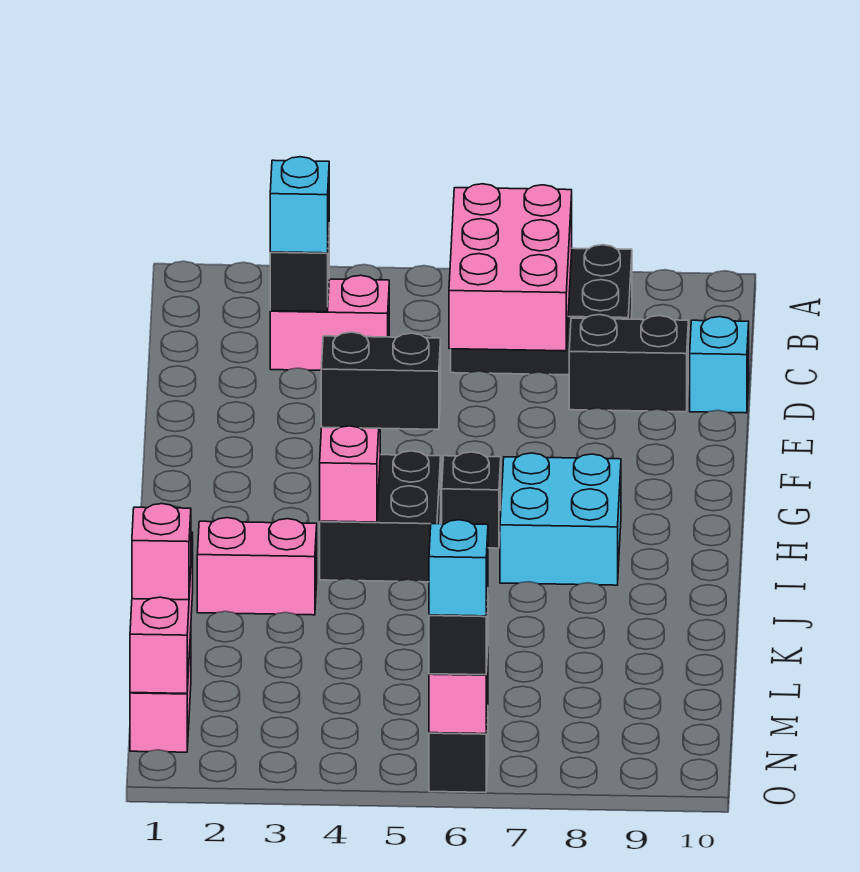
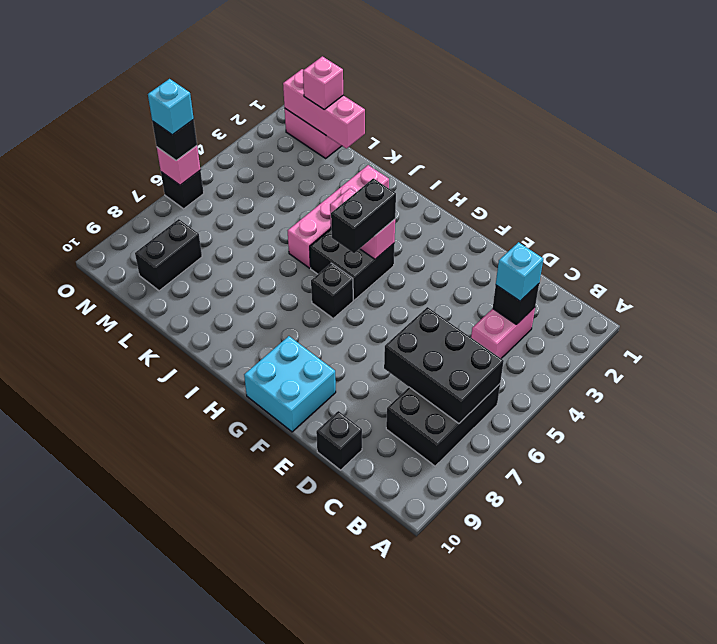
pink 2x3 brick [449,184,572,351] -> black 2x3 brick [384,307,504,423]
black 1x2 brick [569,315,688,412] -> black 1x2 brick moved to [135,219,202,291]
cyan 1x1 brick [690,317,749,413] -> black 1x1 brick [316,411,362,470]
cyan 2x2 brick [500,453,621,585] -> cyan 2x2 brick moved to [244,336,336,432]
pink 1x2 brick [197,518,317,615] -> pink 1x4 brick [288,165,389,268]

